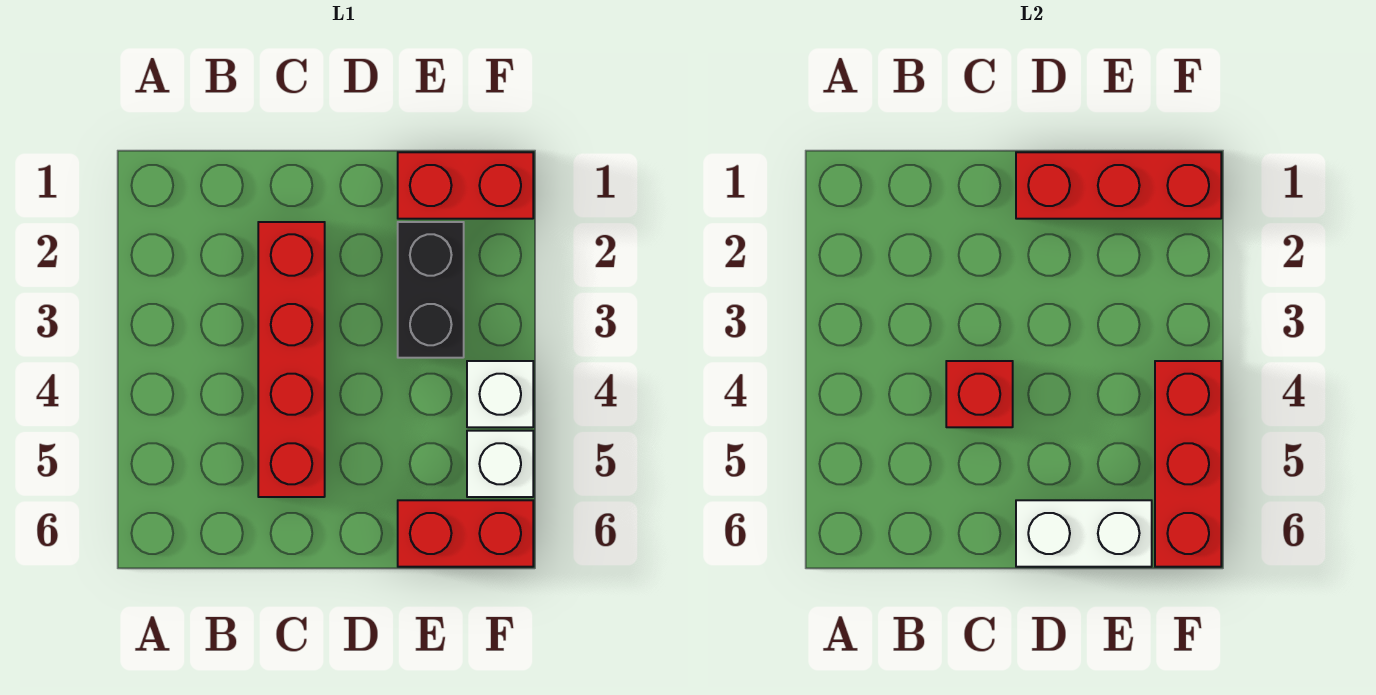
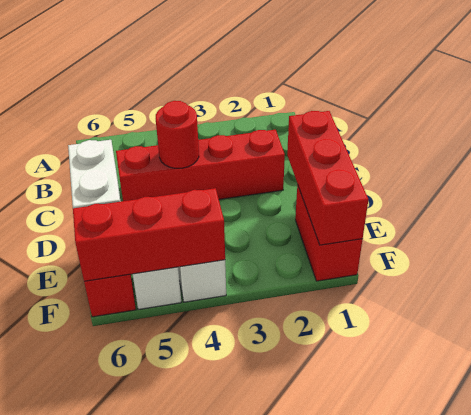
red 1x1 brick [946,361,1013,427] -> red 1x1 round brick [156,101,199,168]
black 1x2 brick [398,222,464,358] -> none

